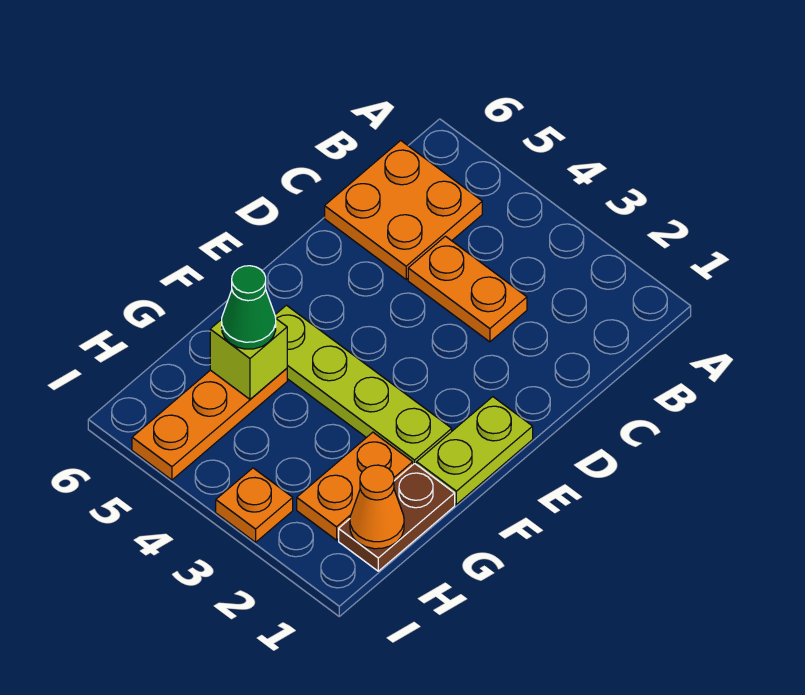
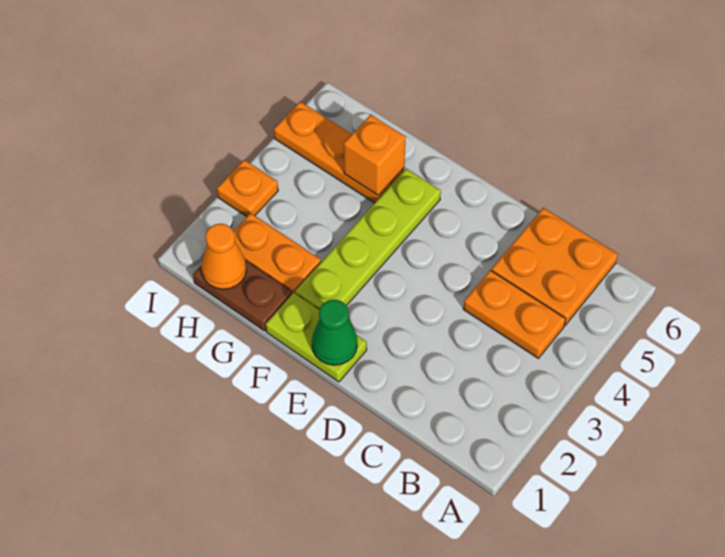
orange 1x2 plate [408,236,527,342] -> orange 1x2 plate turned to [463,270,566,358]
lime 1x1 brick [210,319,287,399] -> orange 1x1 brick [344,115,405,196]
green 1x1 cone [222,266,276,349] -> green 1x1 cone moved to [312,300,357,365]

